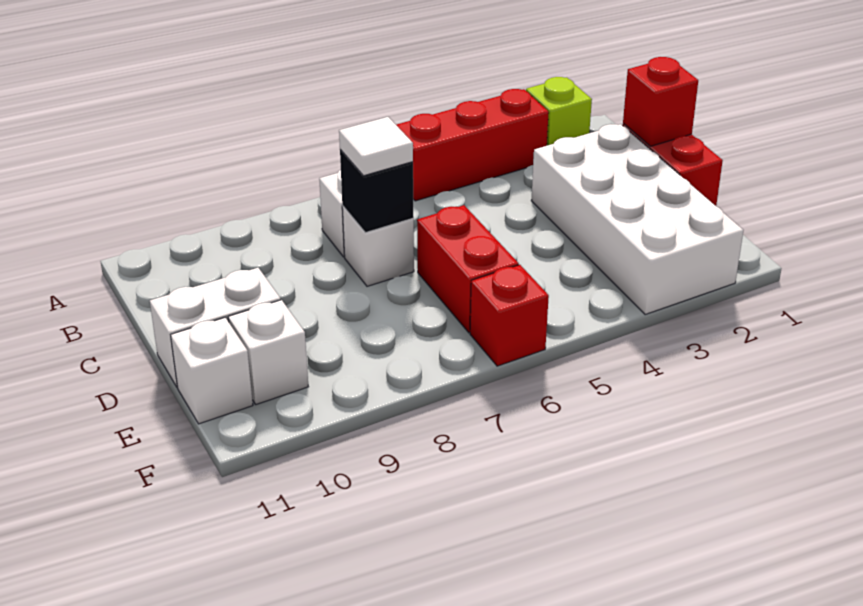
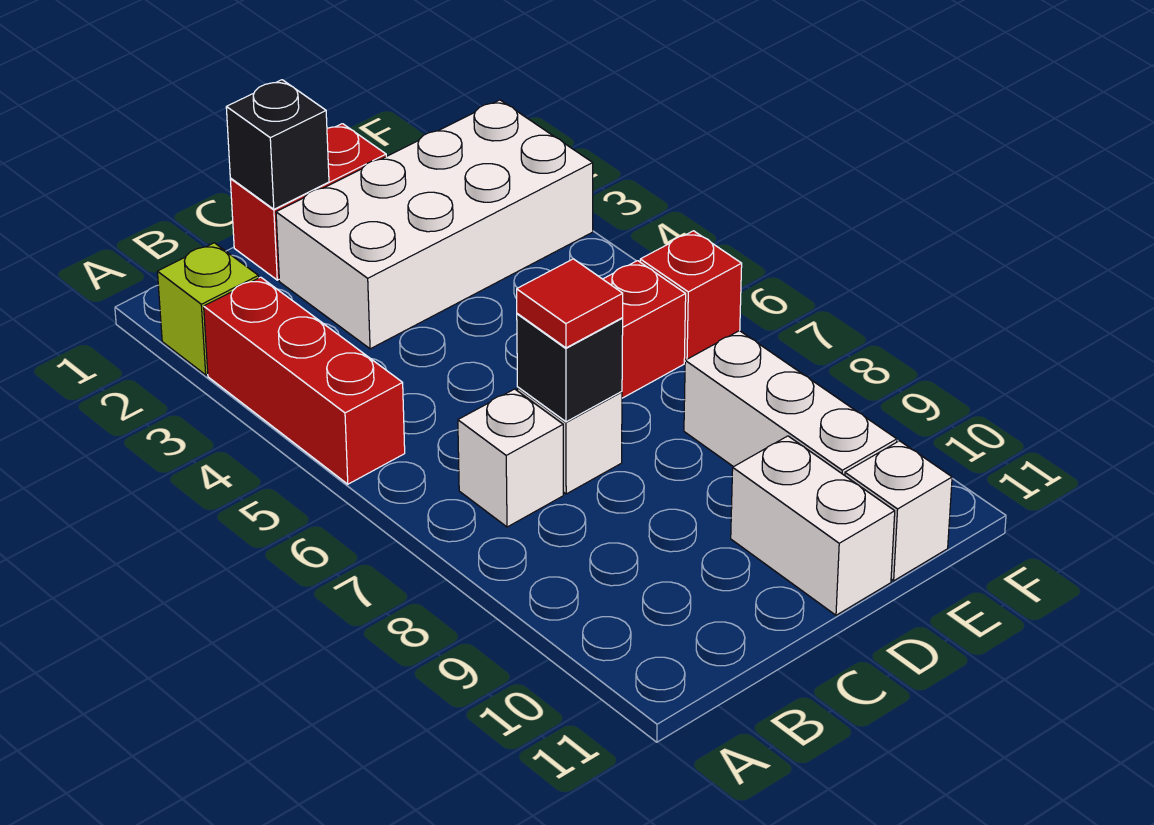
red 1x1 brick [623,57,698,146] -> black 1x1 brick [226,80,329,209]
white 1x1 tile [339,117,413,176] -> red 1x1 tile [517,259,623,348]
white 1x1 brick [228,300,308,404] -> white 1x3 brick [684,331,897,475]

